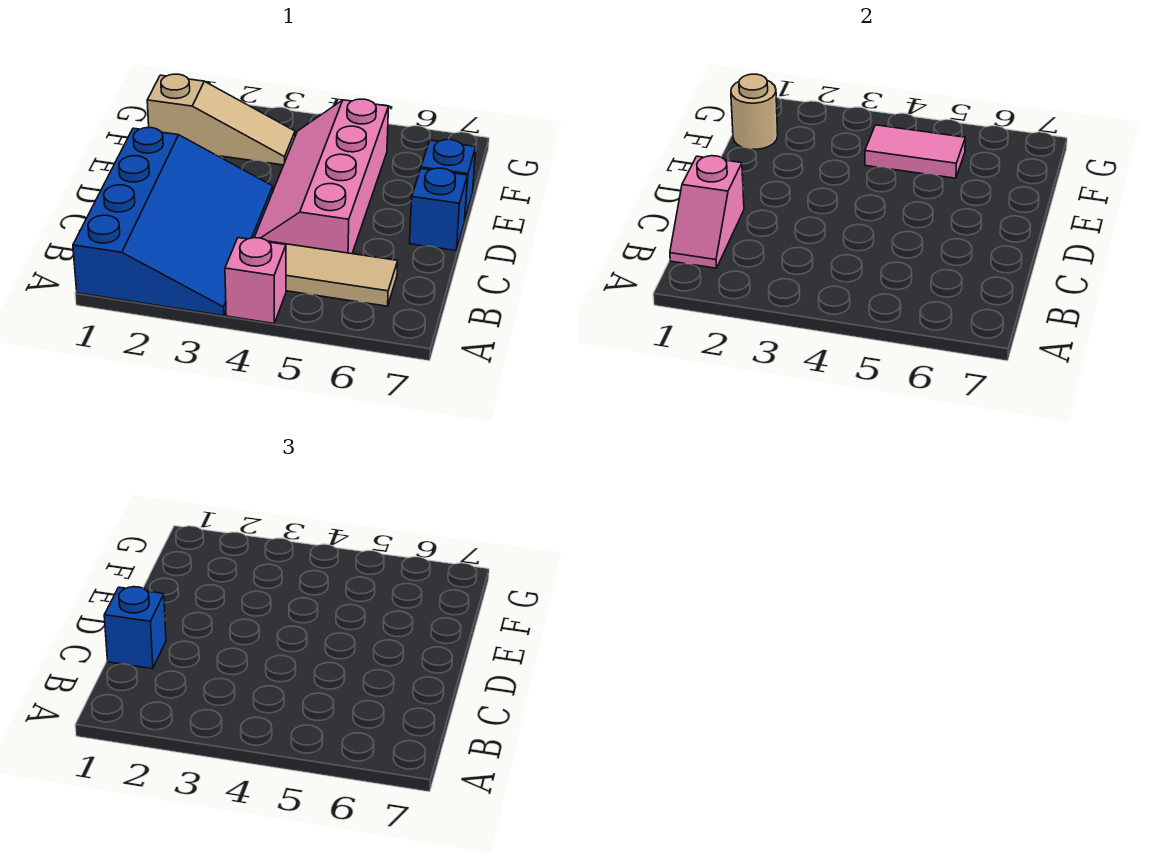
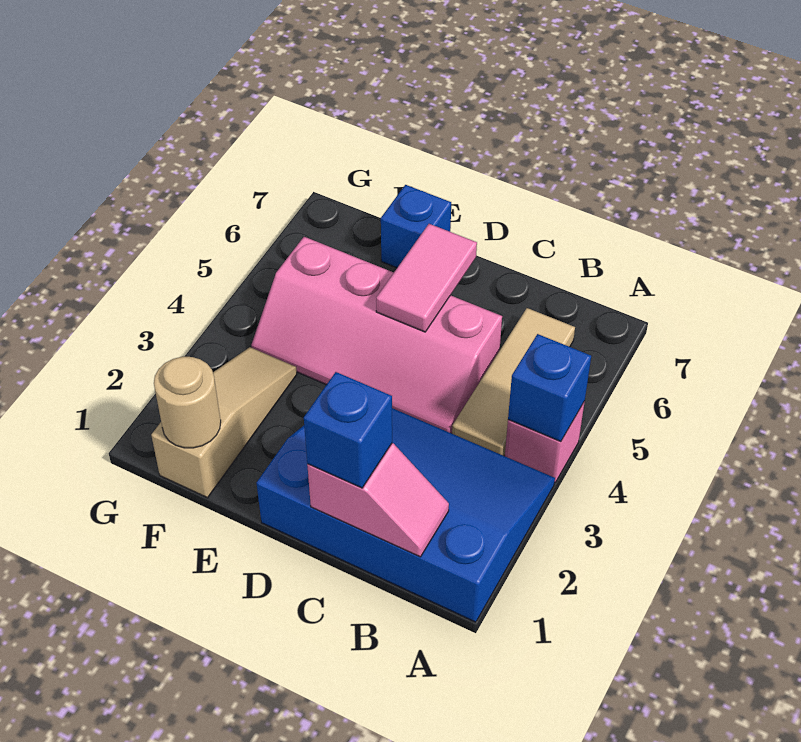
blue 1x1 brick [410,168,468,251] -> blue 1x1 brick moved to [508,334,591,442]
pink 1x2 tile [865,125,965,178] -> pink 1x2 tile moved to [376,224,477,332]

